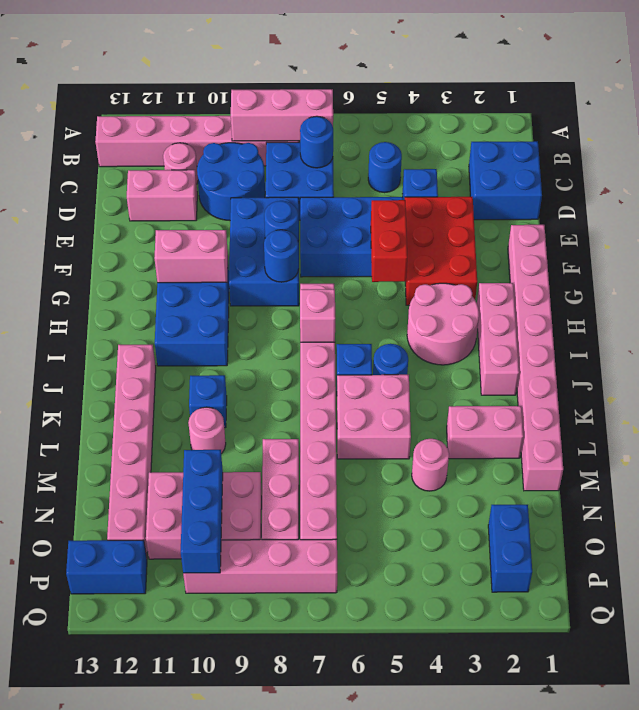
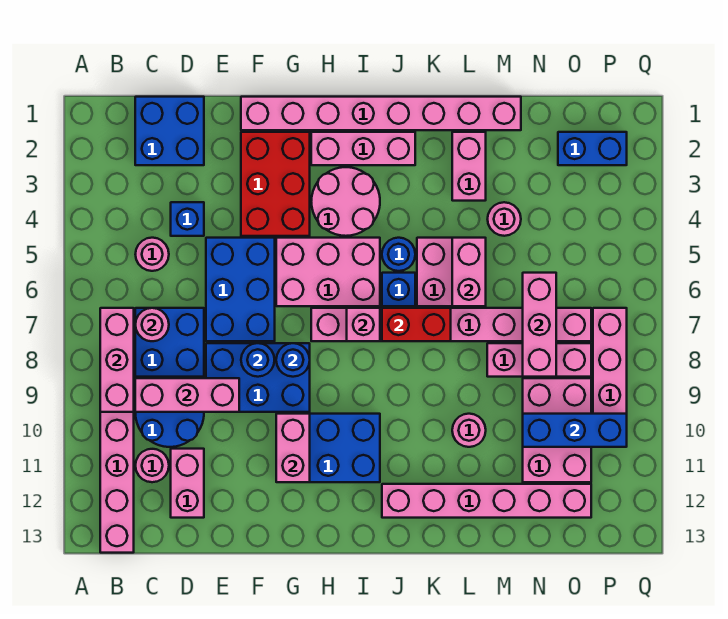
blue 1x1 round brick [368,142,402,193] -> pink 1x1 round brick [135,238,169,271]
blue 1x1 round brick [300,116,333,168] -> pink 1x1 round brick [135,308,169,341]
none -> pink 1x3 brick [135,378,239,412]
red 2x3 brick [405,197,477,305] -> red 2x3 brick turned to [241,132,310,236]
red 1x2 brick [371,200,407,282] -> red 1x2 brick moved to [382,308,451,341]
none -> pink 2x3 brick [276,238,380,306]
blue 1x1 brick [189,375,227,428] -> none
none -> pink 1x2 brick [452,238,486,306]
none -> pink 1x3 brick [523,273,556,377]
blue 1x2 brick [66,540,147,594] -> none

